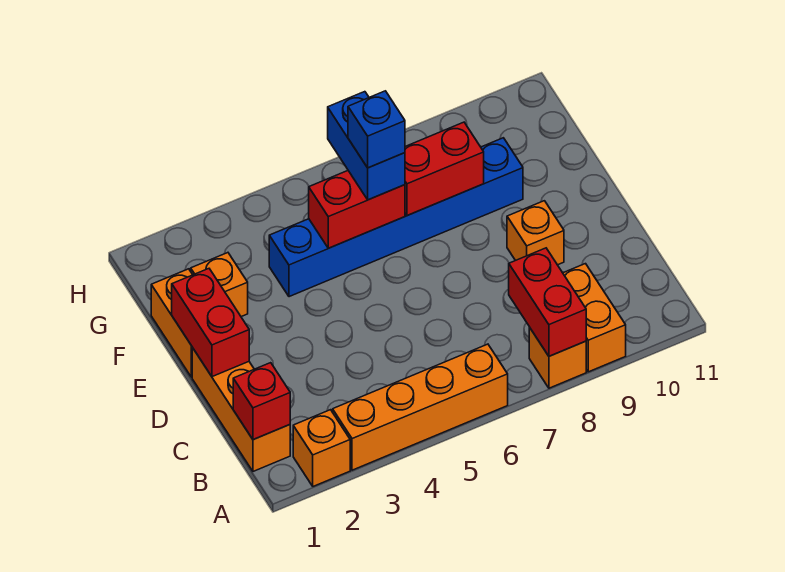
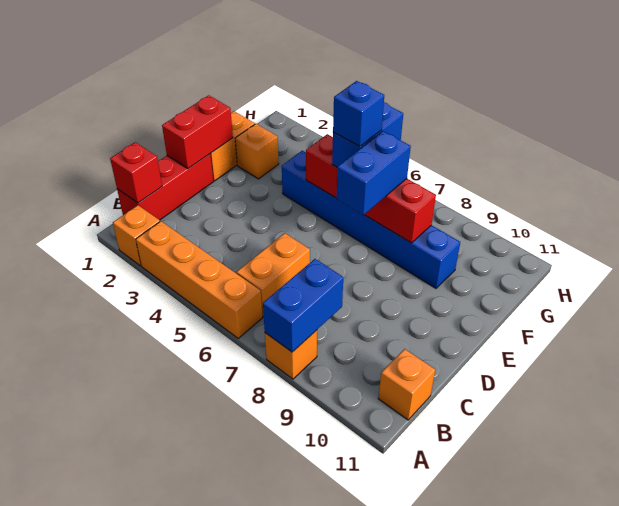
red 1x2 brick [509,248,586,356] -> blue 1x2 brick [263,259,343,352]
orange 1x2 brick [563,264,626,372] -> orange 1x2 brick moved to [237,233,310,317]
orange 1x3 brick [192,348,290,471] -> red 1x3 brick [117,154,213,220]
orange 1x1 brick [507,201,564,265] -> orange 1x1 brick moved to [378,349,435,420]
none -> blue 1x2 brick [336,131,411,215]

